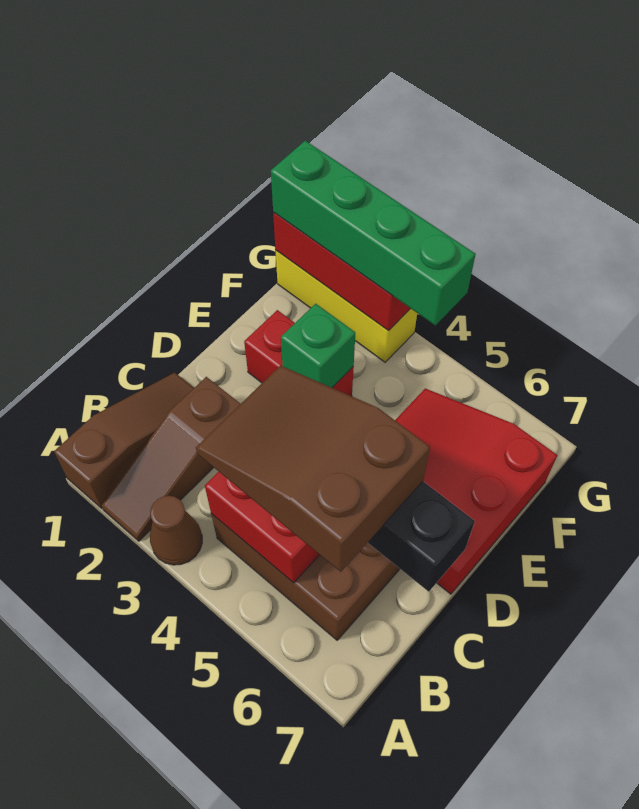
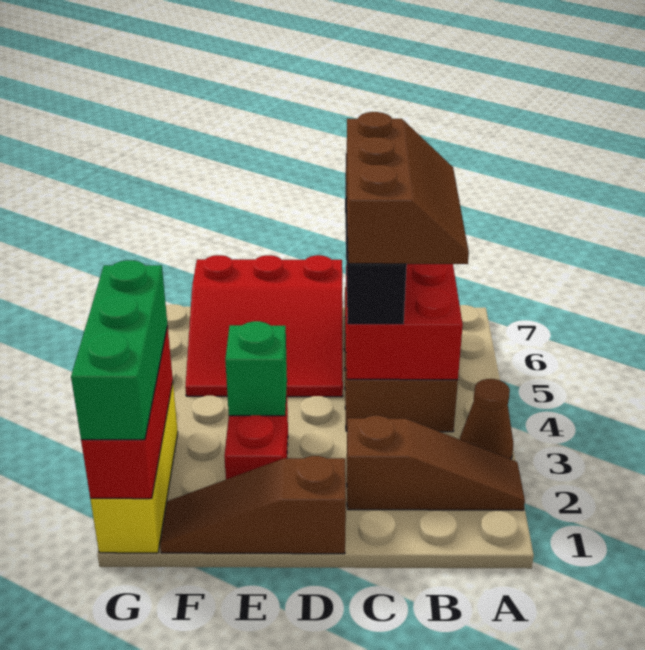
brown 1x3 slope [54,373,194,508] -> brown 1x3 slope moved to [160,456,346,554]
brown 2x3 slope [196,366,430,572] -> brown 2x3 slope turned to [346,112,469,264]
green 1x4 brick [271,141,476,325] -> green 1x3 brick [71,260,167,440]

